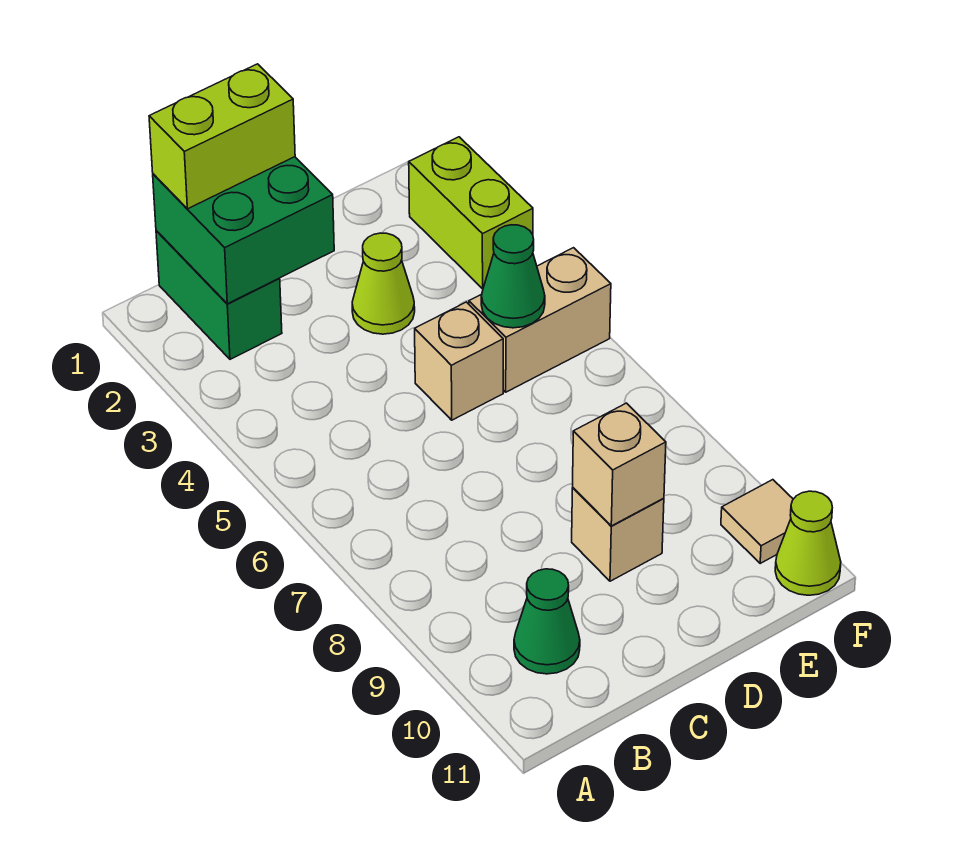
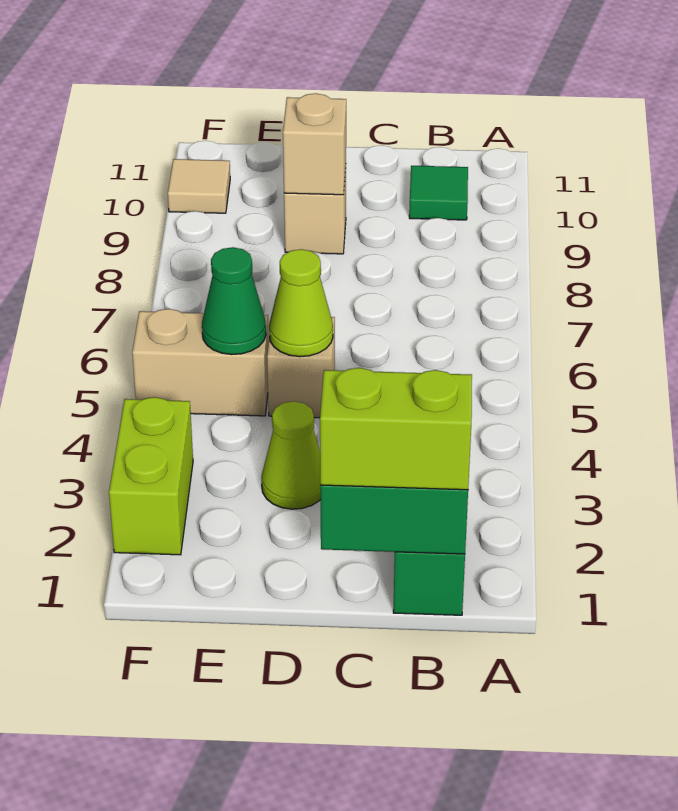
green 1x1 cone [514,569,580,674] -> green 1x1 tile [409,166,468,220]
lime 1x1 cone [775,491,841,595] -> lime 1x1 cone moved to [269,249,333,357]

